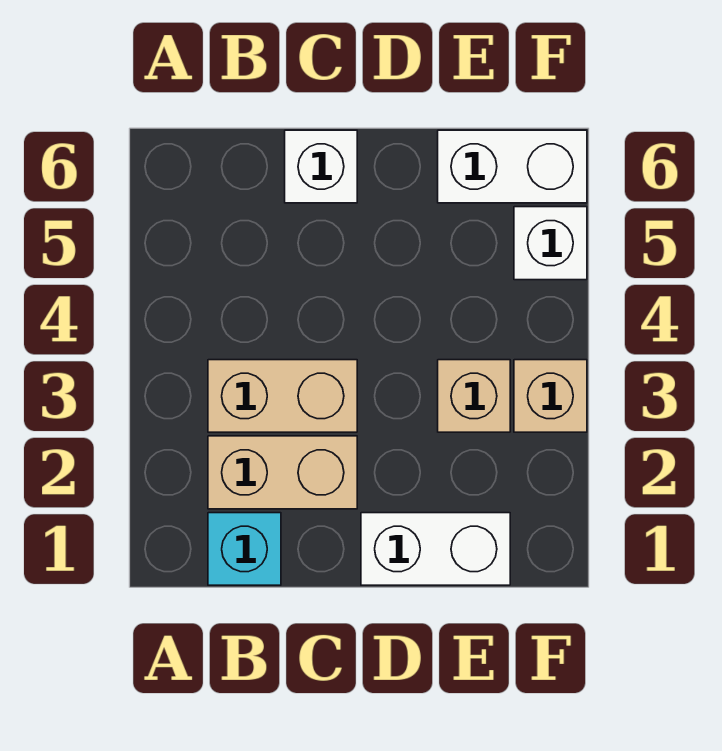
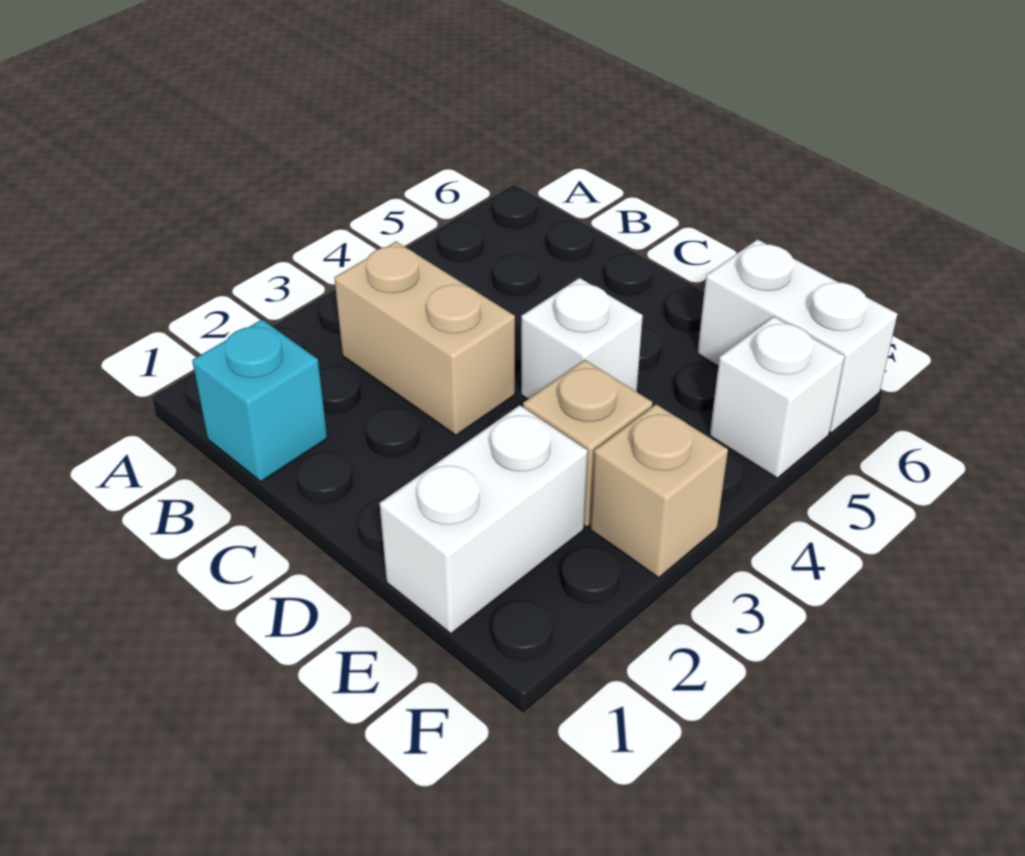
tan 1x2 brick [208,436,357,509] -> none
white 1x1 brick [285,130,357,203] -> white 1x1 brick moved to [521,278,643,399]
white 1x2 brick [361,513,510,585] -> white 1x2 brick turned to [380,405,588,634]

